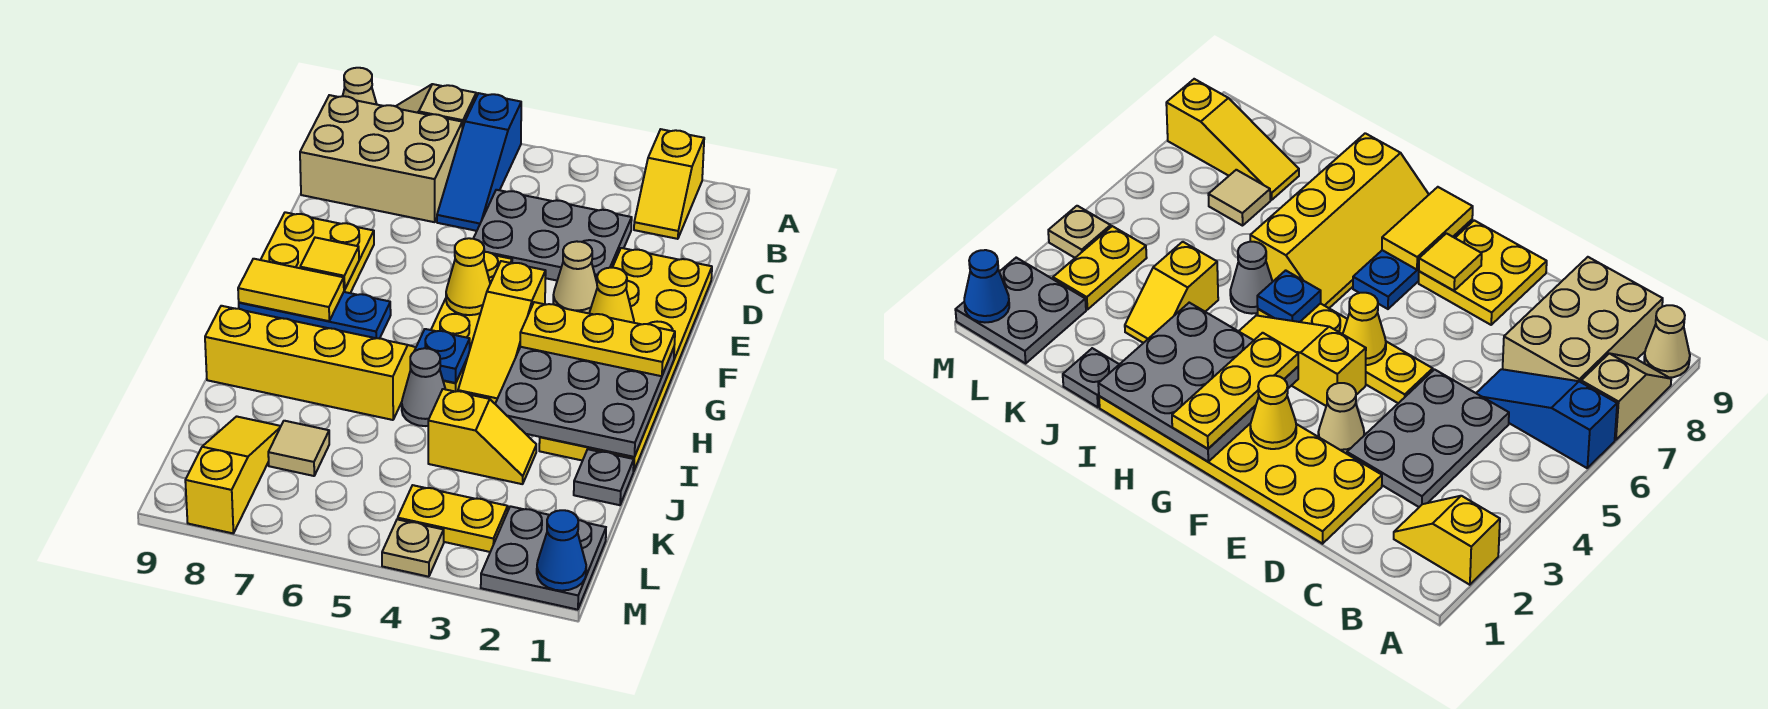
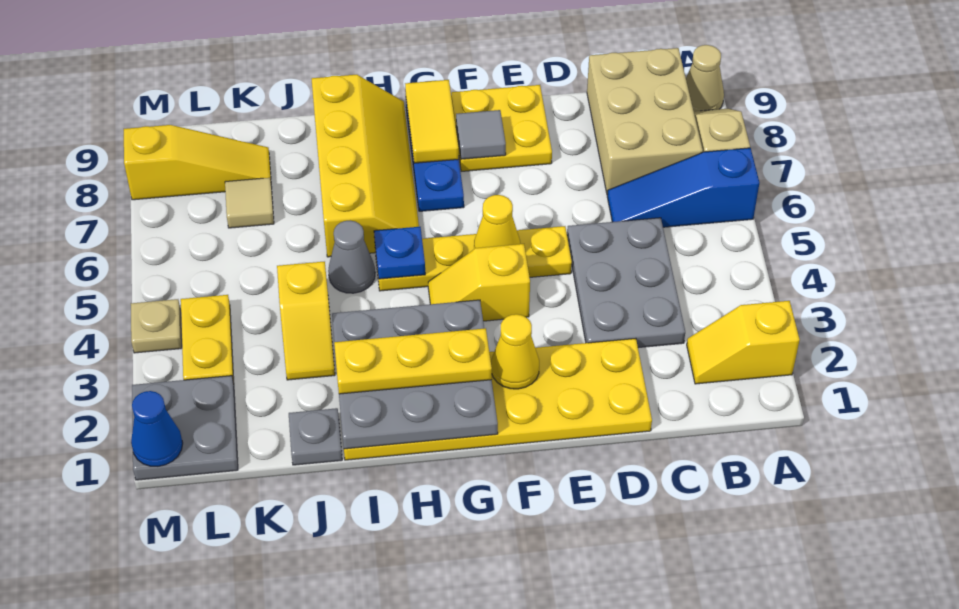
tan 1x1 cone [553,241,597,313] -> none
yellow 1x3 slope [458,261,546,404] -> yellow 1x2 slope [428,244,530,321]
yellow 1x1 tile [300,238,359,290] -> grey 1x1 tile [456,110,506,159]
yellow 1x3 plate [520,302,675,376] -> yellow 1x3 plate turned to [334,328,492,394]

